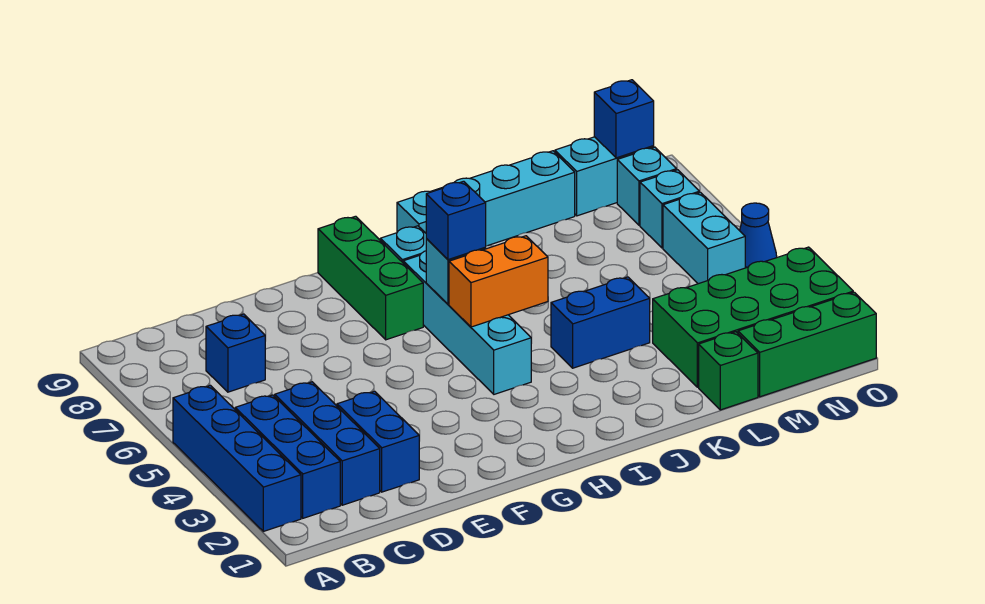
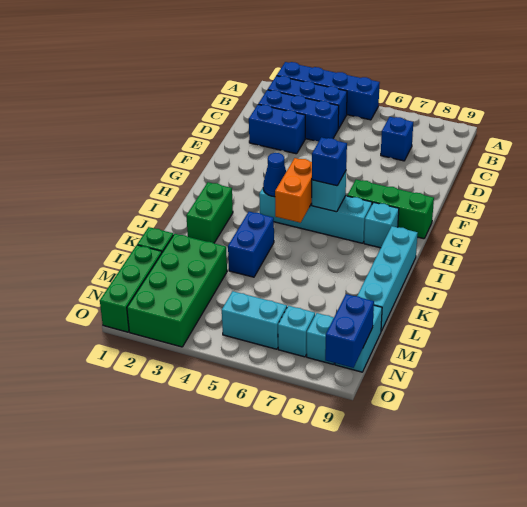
none -> green 1x2 brick [186,182,233,243]
blue 1x1 brick [594,80,654,158] -> blue 1x2 brick [325,294,374,368]
blue 1x1 cone [740,203,777,268] -> blue 1x1 cone moved to [263,153,286,197]

